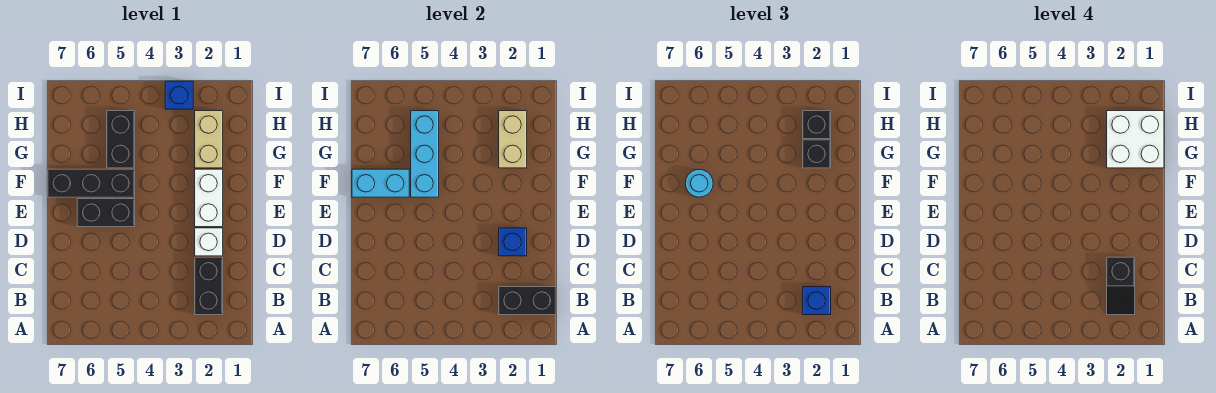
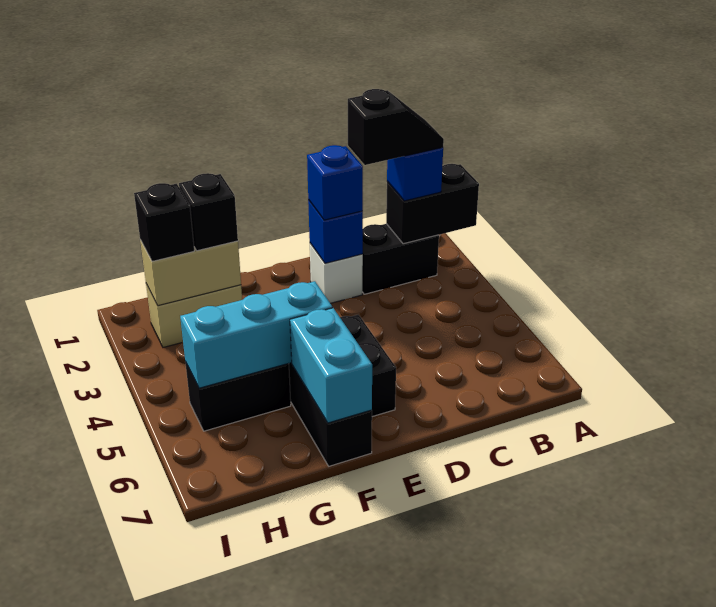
black 1x2 brick [499,287,556,315] -> black 1x2 brick turned to [386,164,479,244]
white 1x2 brick [195,169,223,227] -> none
cyan 1x1 round brick [685,169,713,197] -> none
white 2x2 brick [1107,111,1164,168] -> none
blue 1x1 brick [165,81,193,109] -> blue 1x1 brick moved to [307,145,363,220]

